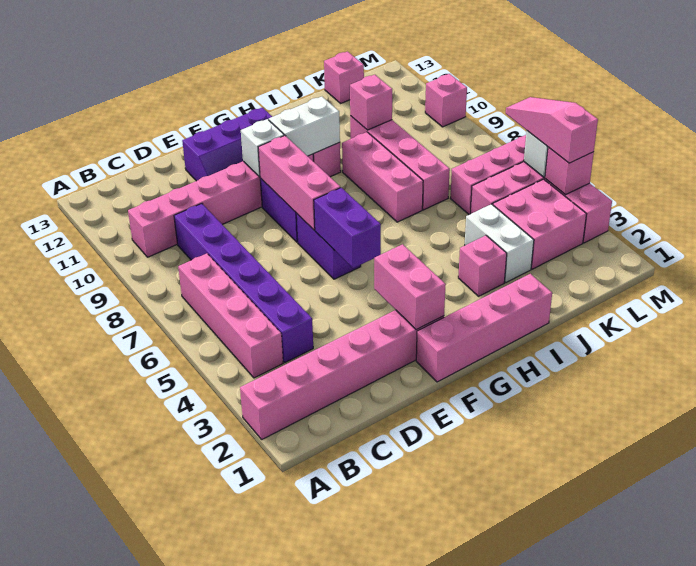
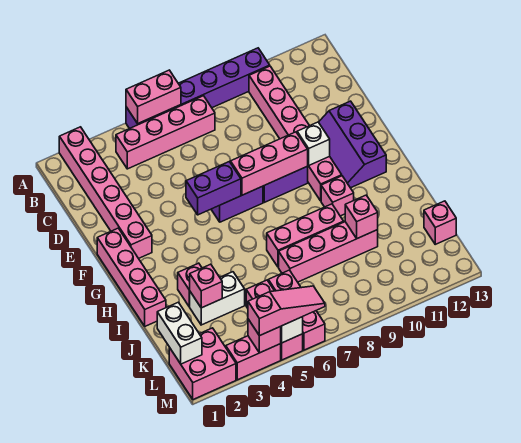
purple 1x6 brick [174,204,313,362] -> purple 1x6 brick moved to [126,48,270,129]
pink 1x2 brick [374,244,446,330] -> pink 1x2 brick moved to [126,70,181,124]
white 1x2 brick [269,97,340,156] -> white 1x2 brick moved to [157,302,202,364]
pink 2x2 brick [493,179,586,269] -> pink 2x2 brick moved to [169,328,236,400]
pink 1x1 brick [425,74,467,127] -> pink 1x1 brick moved to [190,264,222,308]

